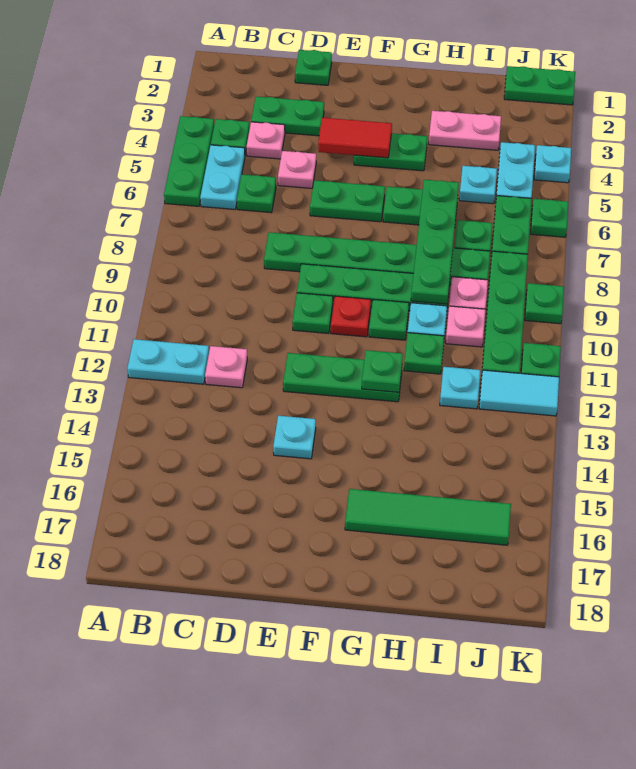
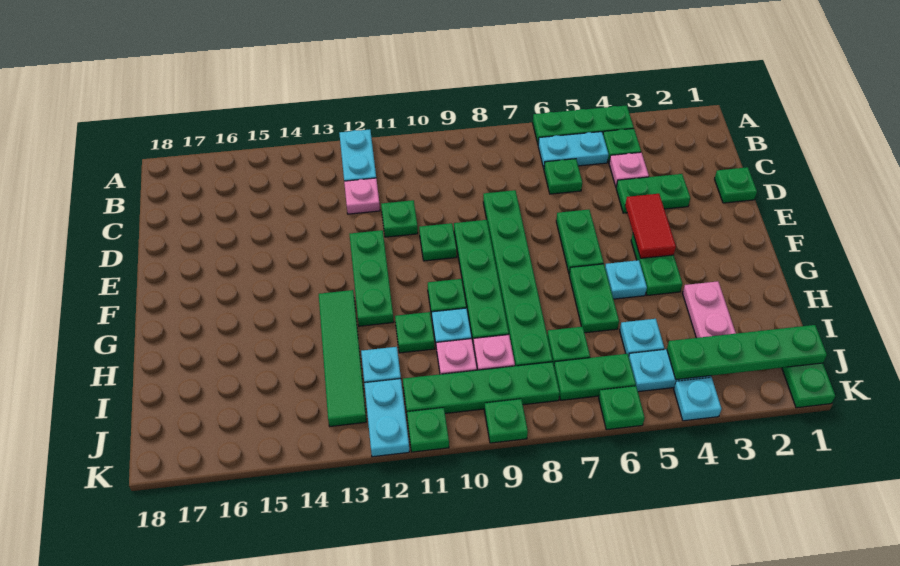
green 1x2 plate [251,97,324,136] -> green 1x2 plate turned to [616,174,690,213]
pink 1x1 plate [278,151,316,188] -> none
cyan 1x1 plate [273,416,316,459] -> cyan 1x1 plate moved to [605,260,647,299]
red 1x1 plate [331,296,371,337] -> none
green 1x1 plate [362,350,403,392] -> green 1x1 plate moved to [381,200,418,237]
green 1x4 tile [345,489,511,545] -> green 1x4 tile moved to [319,290,366,426]
green 1x4 plate [411,180,459,304] -> green 1x4 plate moved to [667,325,827,380]
cyan 1x2 tile [479,370,559,416] -> cyan 1x2 plate [364,379,409,457]

